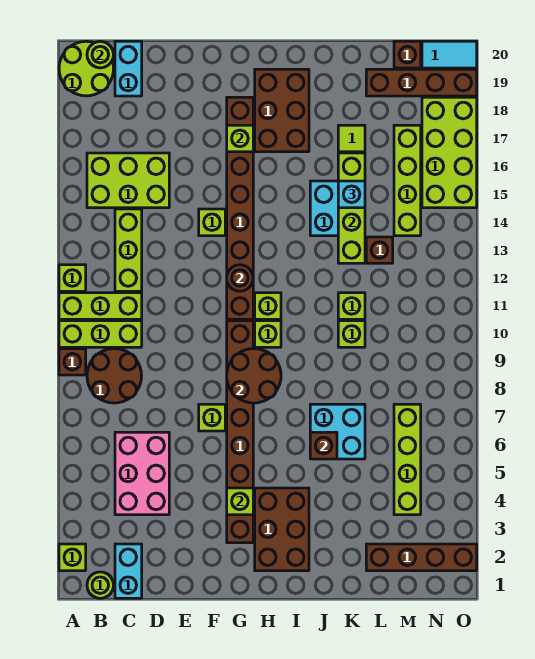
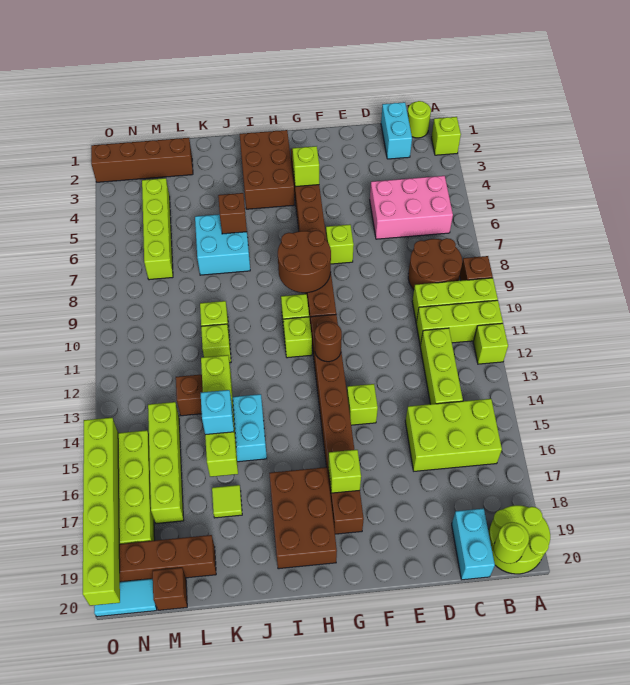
pink 2x3 brick [115,432,169,515] -> pink 2x3 brick turned to [370,176,453,239]
none -> lime 1x6 brick [83,418,120,606]

